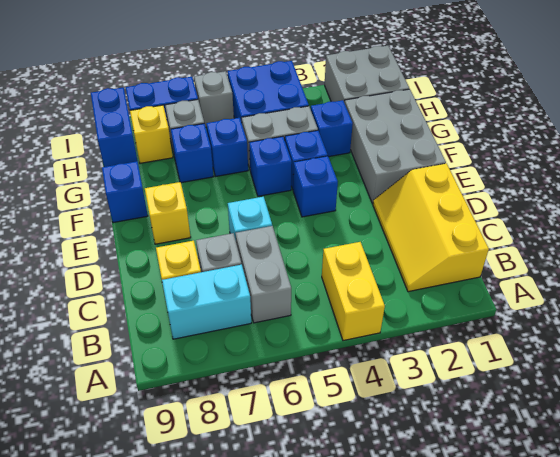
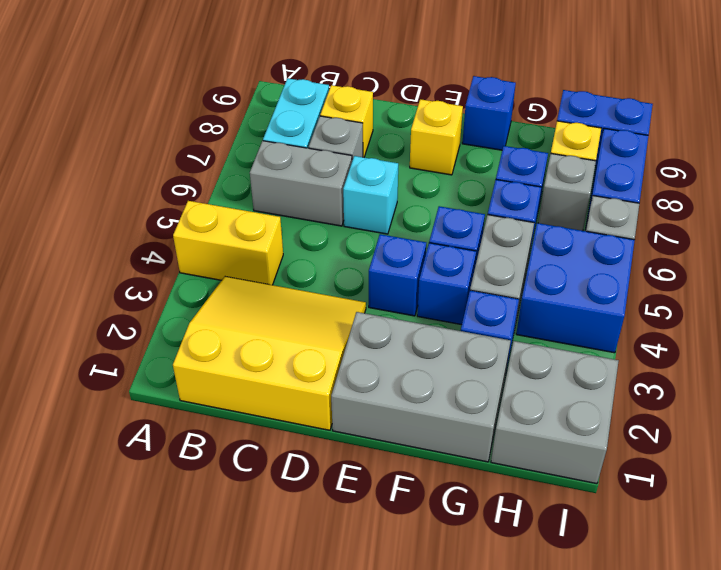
yellow 2x3 slope [373,163,489,292] -> yellow 3x3 slope [173,277,366,430]

